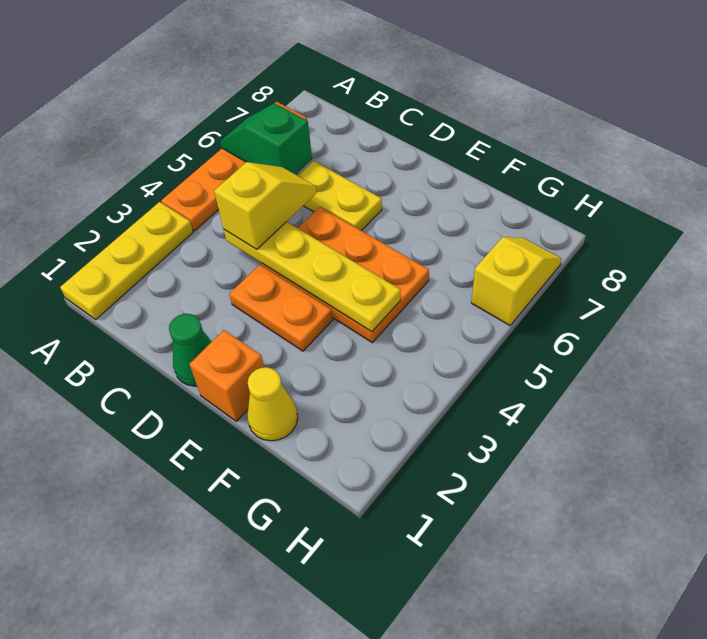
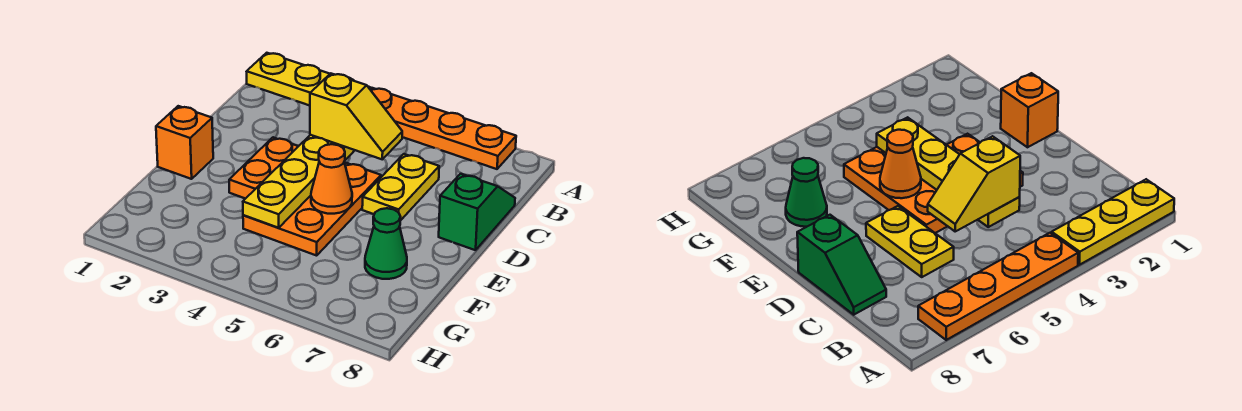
green 1x2 slope [220,103,312,175] -> green 1x2 slope moved to [439,174,515,250]
green 1x1 cone [169,314,212,386] -> green 1x1 cone moved to [365,208,407,279]
none -> orange 1x1 cone [311,144,352,214]
yellow 1x1 cone [247,367,298,441] -> none
yellow 1x2 slope [471,237,562,325] -> none

